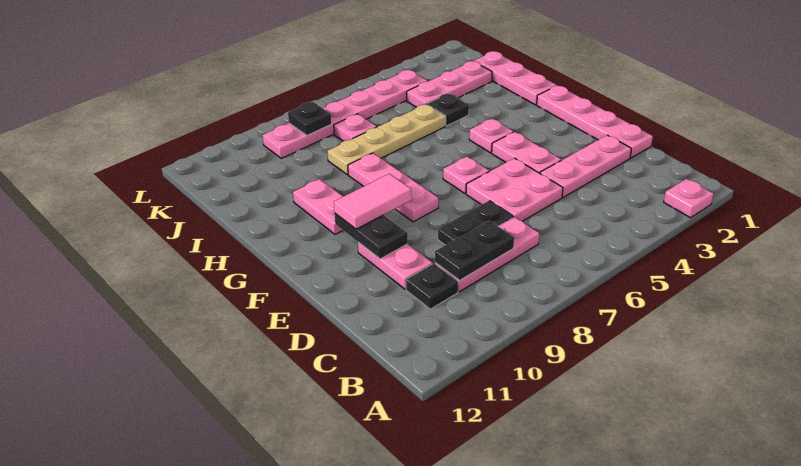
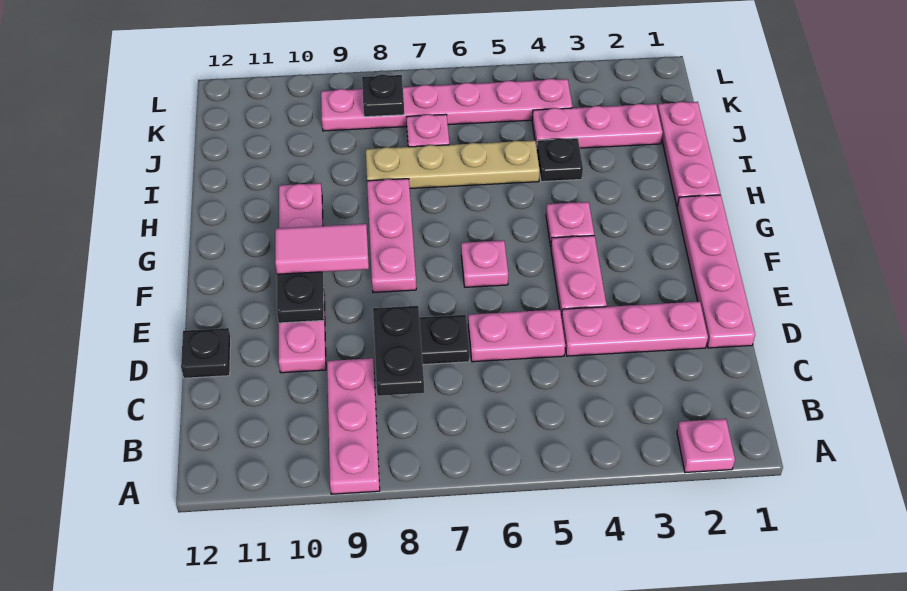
pink 1x3 plate [435,217,540,292] -> pink 1x3 plate turned to [327,358,380,494]
black 1x2 plate [435,221,514,280] -> black 1x2 plate turned to [373,306,424,396]
black 1x1 plate [406,264,458,309] -> black 1x1 plate moved to [181,328,231,378]
pink 2x2 plate [466,158,563,221] -> pink 1x2 plate [468,309,565,362]

